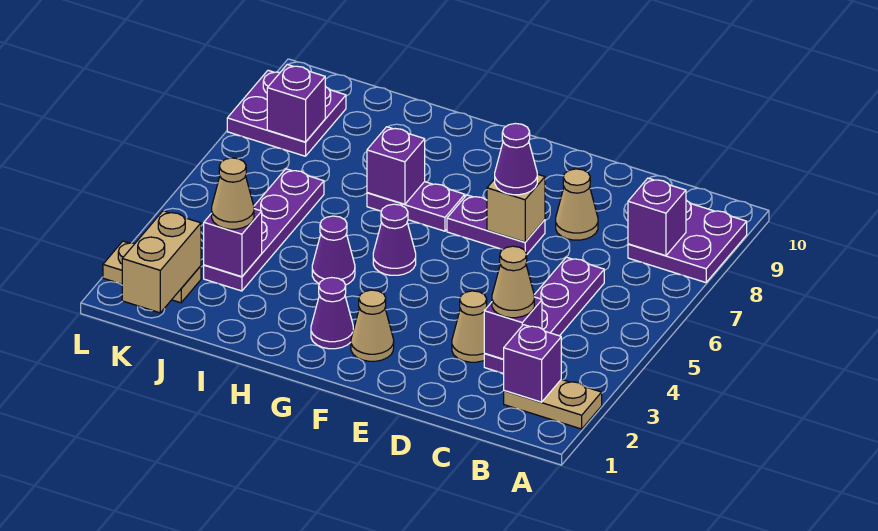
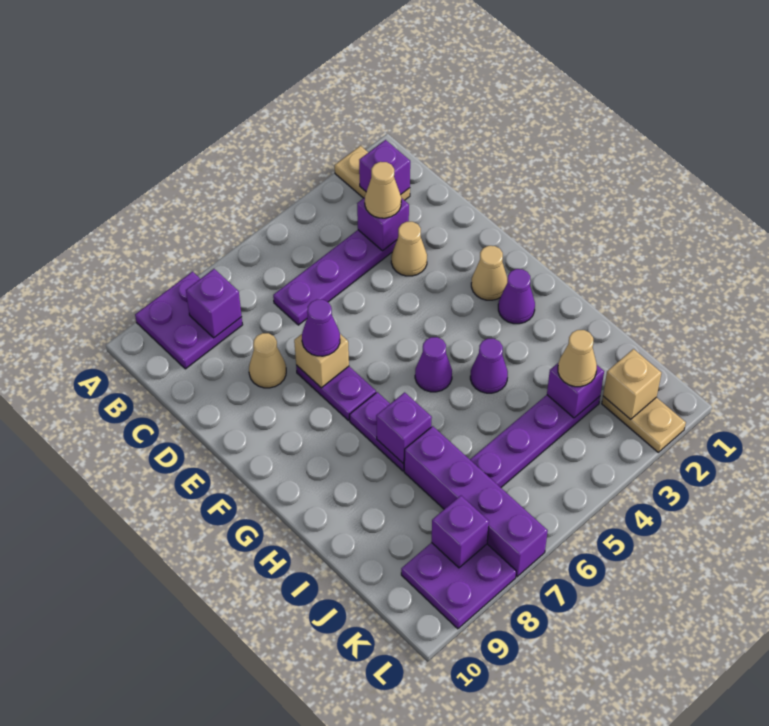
none -> purple 1x4 brick [404,426,548,577]
tan 1x2 brick [122,211,201,313] -> tan 1x1 brick [603,349,661,420]

